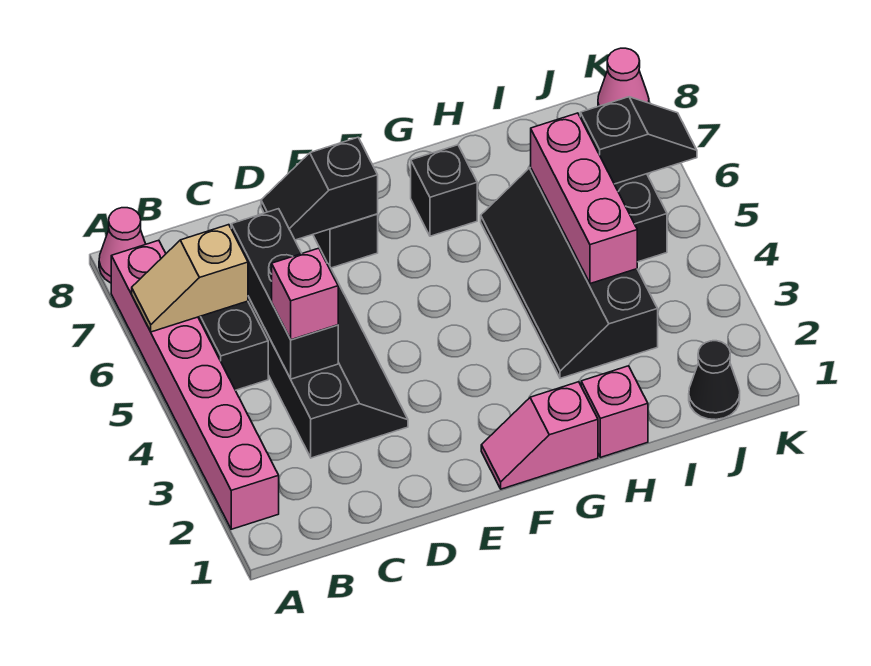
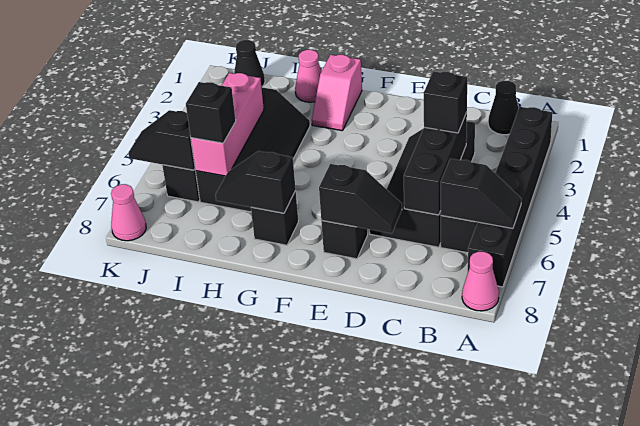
pink 1x6 brick [111,240,279,529] -> black 1x6 brick [468,107,552,287]
tan 1x2 slope [132,225,248,332] -> black 1x2 slope [441,159,521,228]
none -> black 1x1 cone [488,81,519,135]
pink 1x1 brick [272,248,338,340] -> black 1x1 brick [424,71,467,133]
pink 1x2 slope [481,382,598,489] -> pink 1x2 slope turned to [312,55,362,131]
none -> black 1x2 slope [215,151,296,213]
pink 1x1 brick [581,366,648,457] -> pink 1x1 cone [295,50,322,102]
none -> black 1x1 brick [186,82,236,143]

